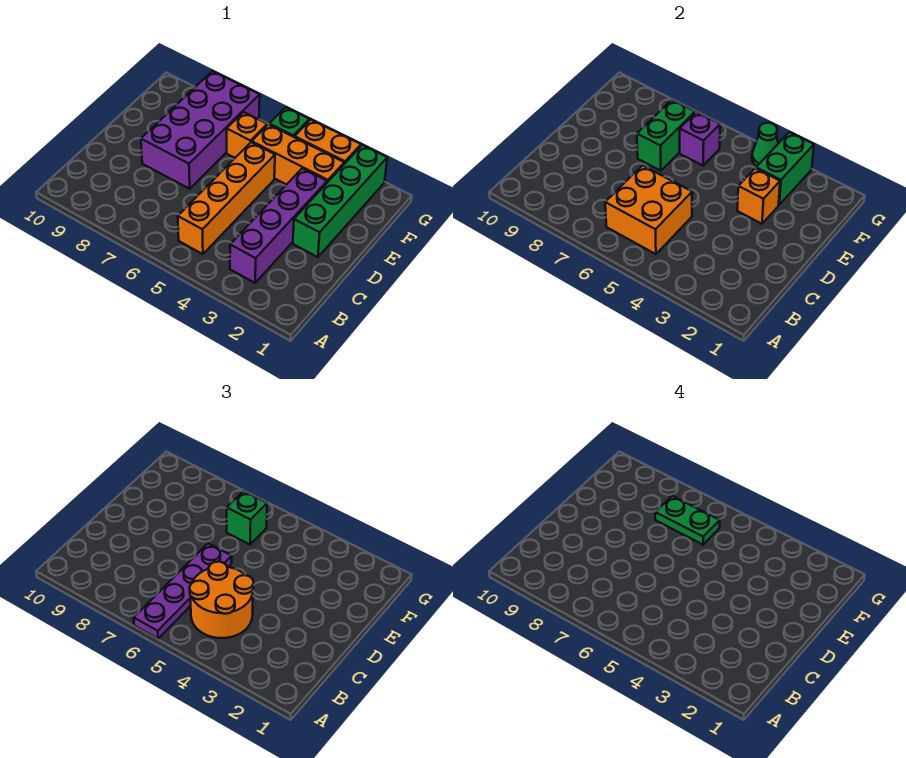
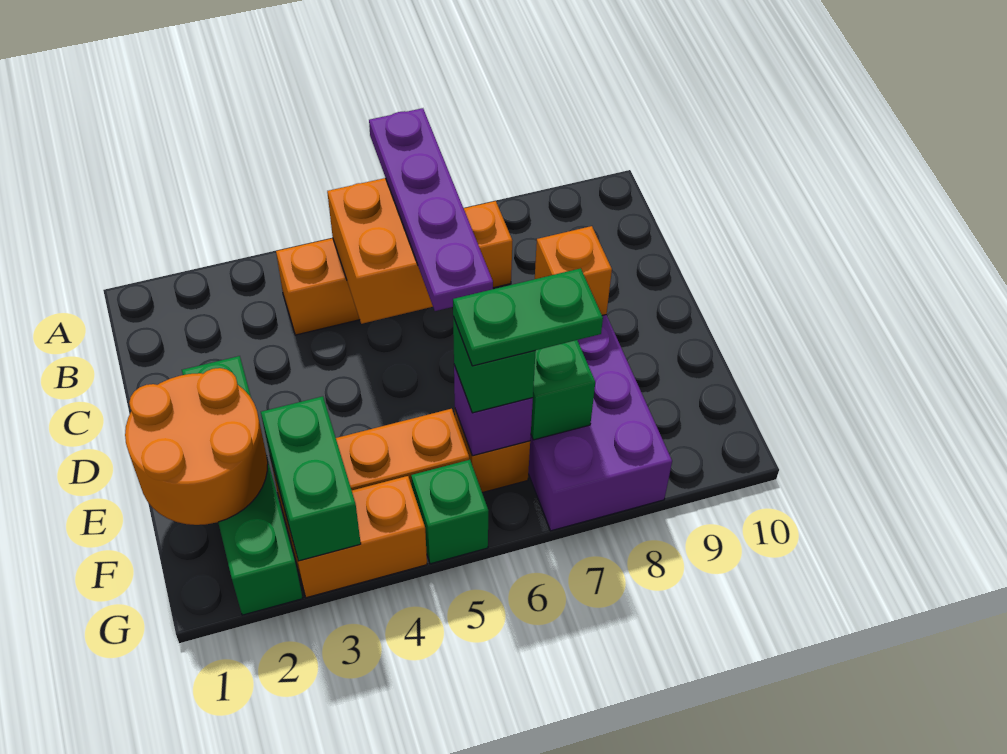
purple 1x4 brick [230,168,327,283] -> none
orange 2x2 round brick [190,562,254,638] -> orange 2x2 round brick moved to [125,368,268,525]
orange 1x4 brick [178,142,275,254] -> orange 1x4 brick turned to [276,201,512,335]
orange 1x1 brick [737,168,780,224] -> orange 1x1 brick moved to [535,226,612,315]
green 1x1 cone [752,123,778,166] -> none

